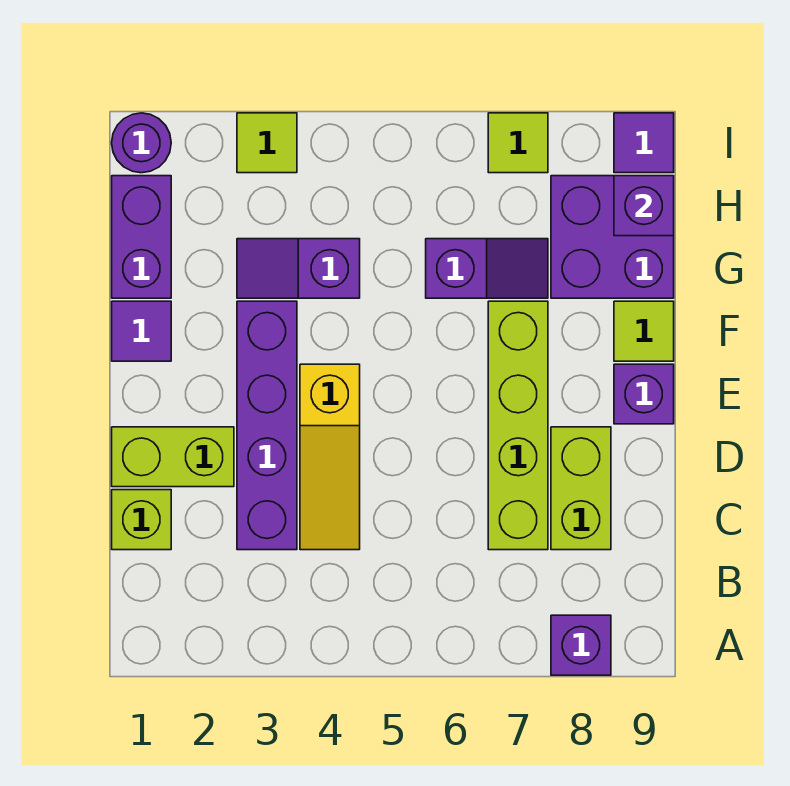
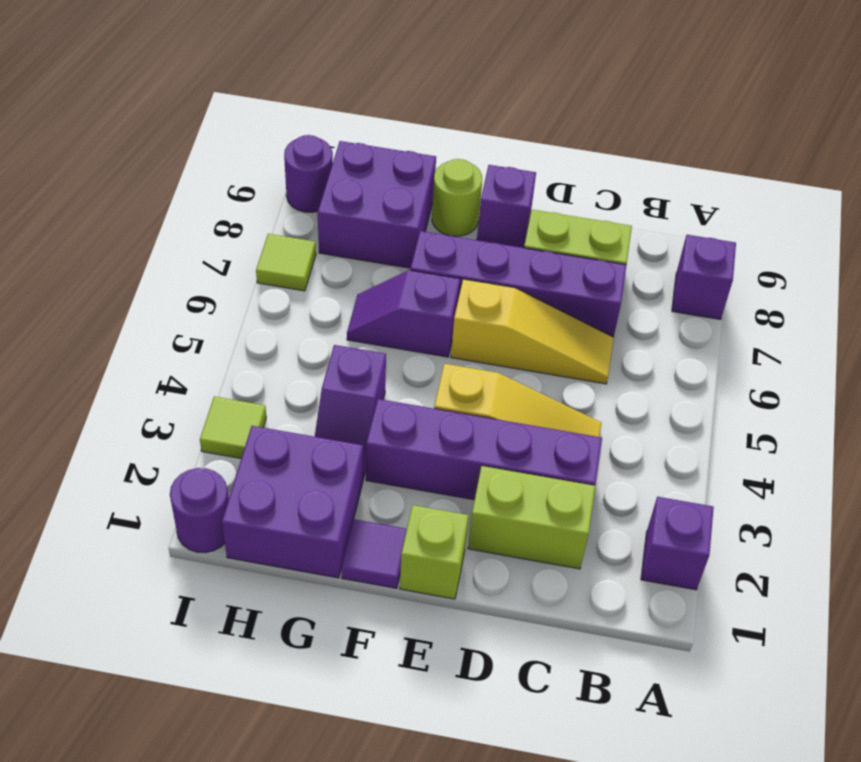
lime 1x1 brick [112,490,171,550] -> lime 1x1 brick moved to [400,505,469,599]
none -> yellow 1x3 slope [451,279,614,384]
lime 1x4 brick [488,301,548,550] -> purple 1x4 brick [410,231,626,337]
lime 1x2 brick [112,427,234,487] -> lime 1x2 brick turned to [468,466,595,569]
lime 1x1 tile [614,301,674,361] -> lime 1x1 round brick [432,159,482,236]
purple 1x2 brick [112,176,171,298] -> purple 2x2 brick [222,426,363,578]
purple 1x2 slope [426,239,548,298] -> purple 1x2 slope turned to [347,270,460,357]
purple 1x1 brick [614,176,674,236] -> purple 1x1 brick moved to [641,497,714,590]
purple 1x1 tile [614,113,674,173] -> purple 1x1 round brick [284,135,333,212]

